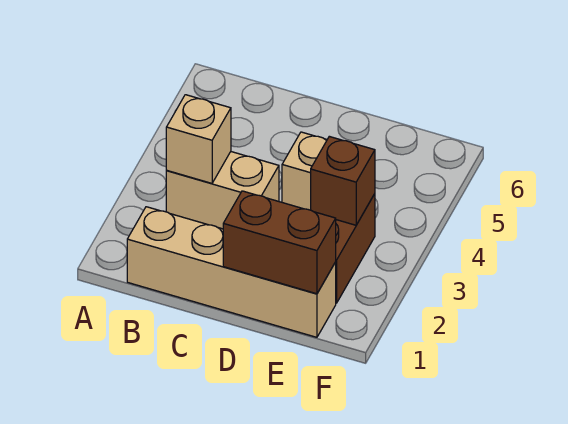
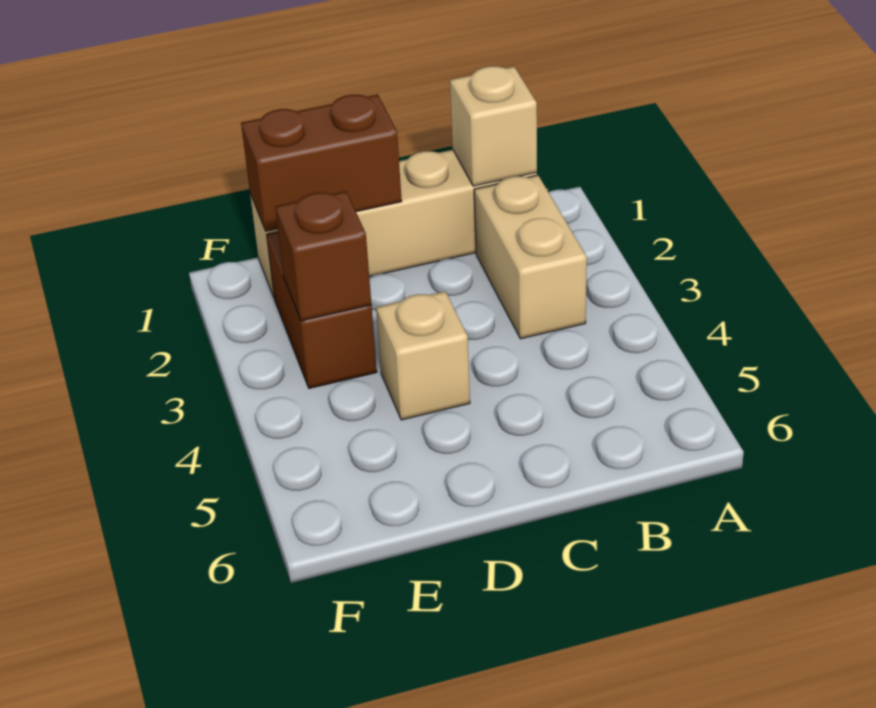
tan 1x2 brick [166,152,279,229] -> tan 1x2 brick turned to [474,175,587,339]
tan 1x1 brick [166,95,231,183] -> tan 1x1 brick moved to [450,66,537,186]

